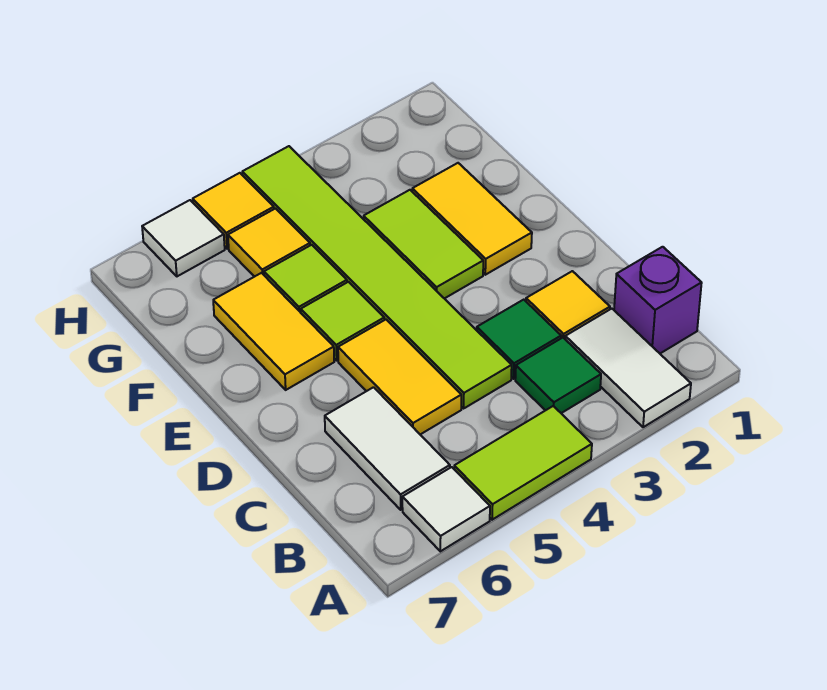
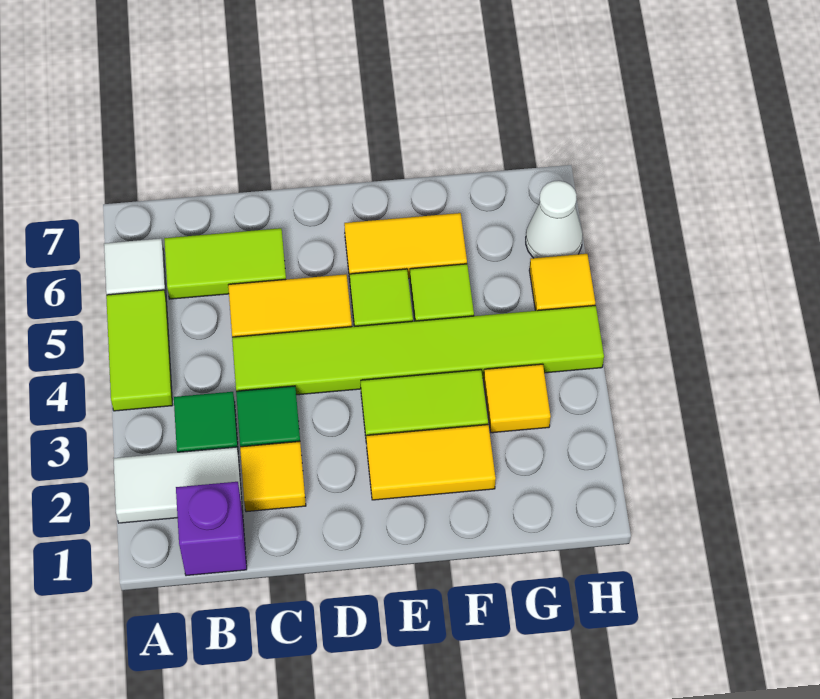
white 1x2 tile [325,387,450,510] -> lime 1x2 tile [164,228,286,299]
yellow 1x1 tile [228,209,310,277] -> yellow 1x1 tile moved to [484,364,551,433]
white 1x1 tile [142,200,225,276] -> white 1x1 cone [526,181,583,258]

